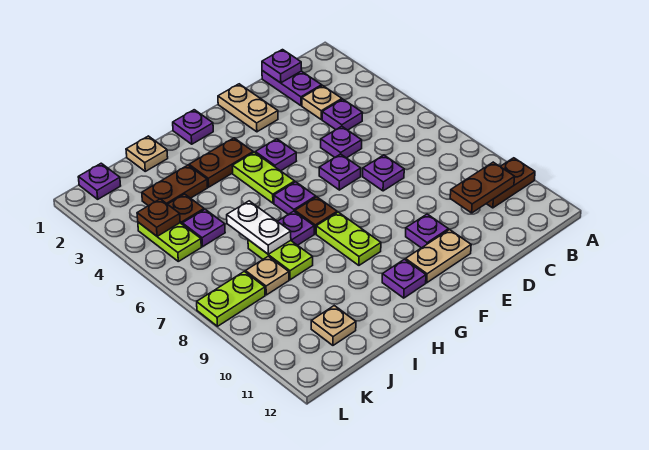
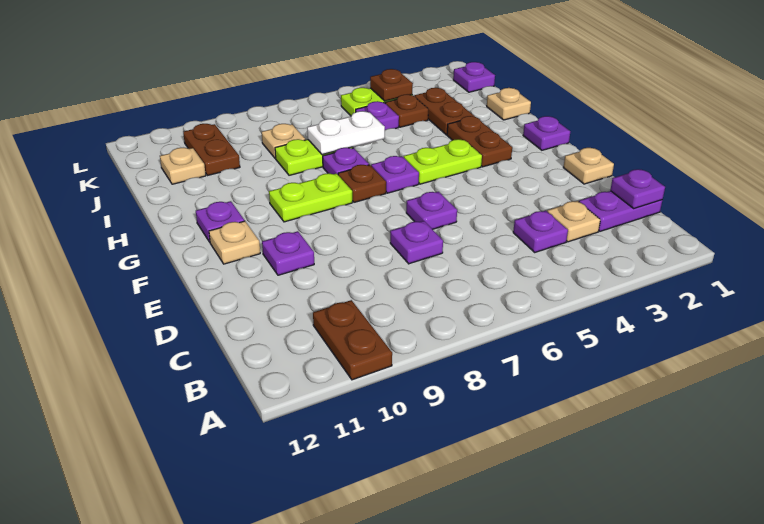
brown 1x2 plate [450,162,515,213] -> brown 1x2 plate moved to [183,124,240,176]
purple 1x1 plate [321,126,362,158] -> none
tan 1x2 plate [218,84,278,132] -> tan 1x1 plate [563,148,614,184]
tan 1x2 plate [405,230,471,283] -> tan 1x1 plate [209,221,260,264]
purple 1x1 plate [255,139,296,171] -> none
lime 1x2 plate [197,271,265,326] -> none

